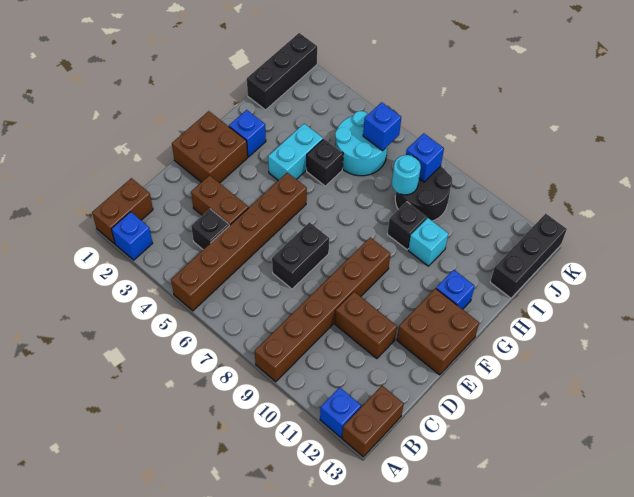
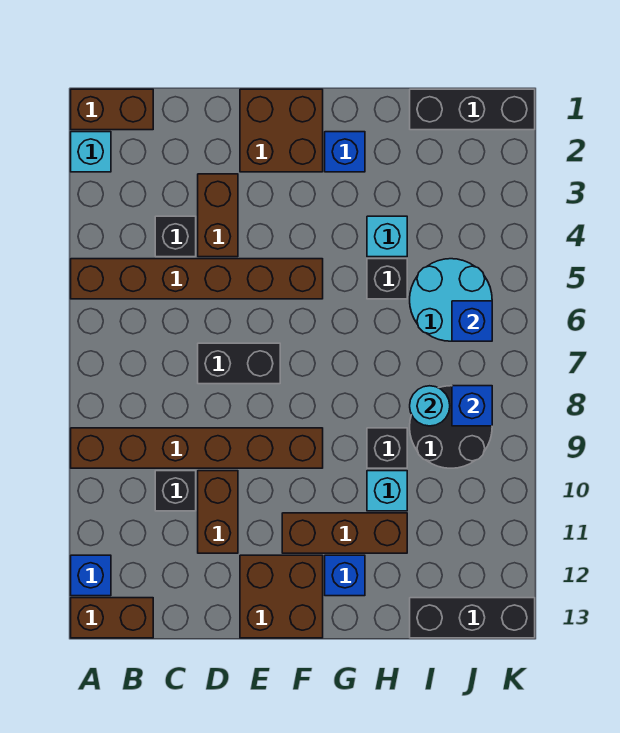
blue 1x1 brick [111,212,153,260] -> cyan 1x1 brick [71,132,111,172]
none -> black 1x1 brick [155,471,196,511]
none -> brown 1x3 brick [282,513,407,553]
cyan 1x2 brick [268,124,323,180] -> cyan 1x1 brick [367,216,407,257]

